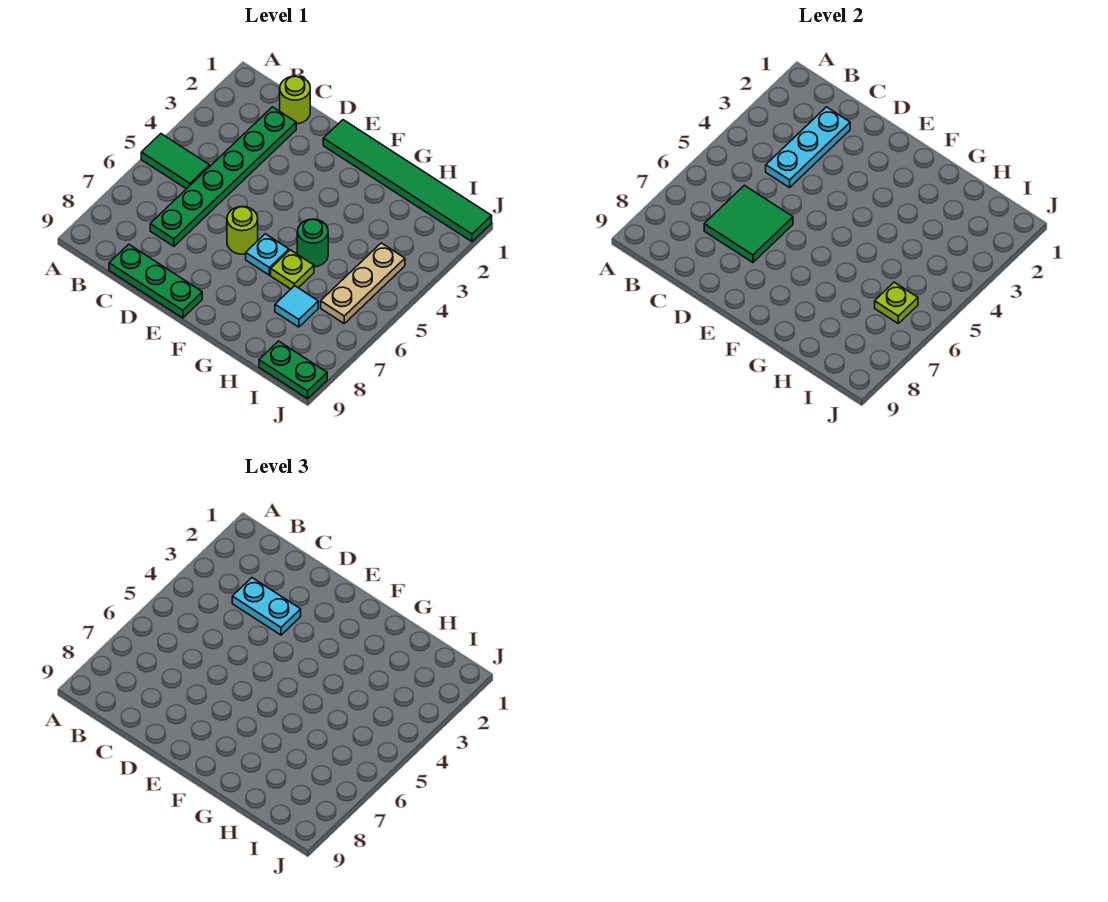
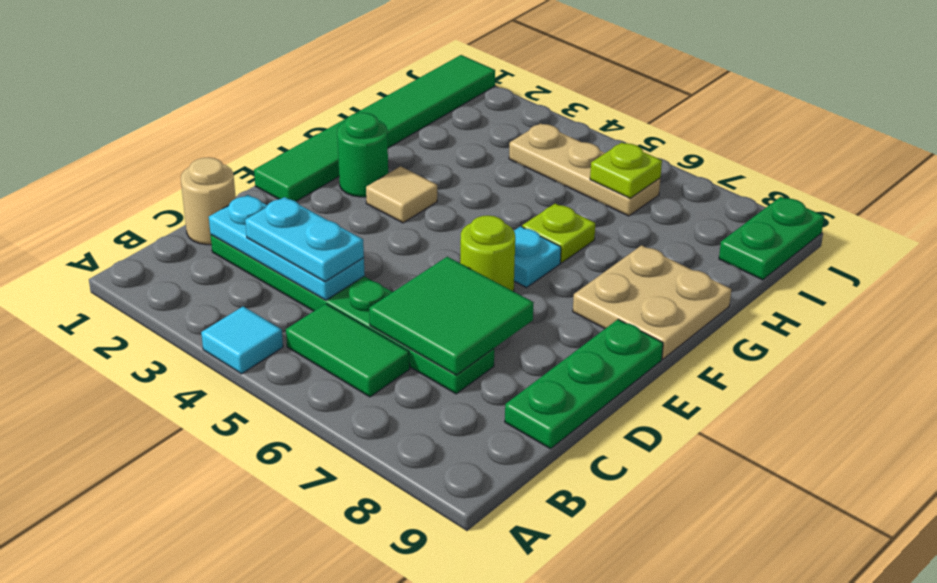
green 1x2 tile [141,134,210,189] -> green 1x2 tile turned to [286,304,410,397]
lime 1x1 round brick [280,76,310,124] -> tan 1x1 round brick [181,157,236,245]
cyan 1x2 plate [232,578,301,635] -> cyan 1x2 plate turned to [245,197,364,282]
none -> tan 1x1 tile [366,166,437,223]
none -> tan 2x2 plate [573,245,731,359]
green 1x1 round brick [297,219,328,267] -> green 1x1 round brick moved to [337,113,388,197]
cyan 1x1 tile [275,286,318,327] -> cyan 1x1 tile moved to [201,306,283,374]

